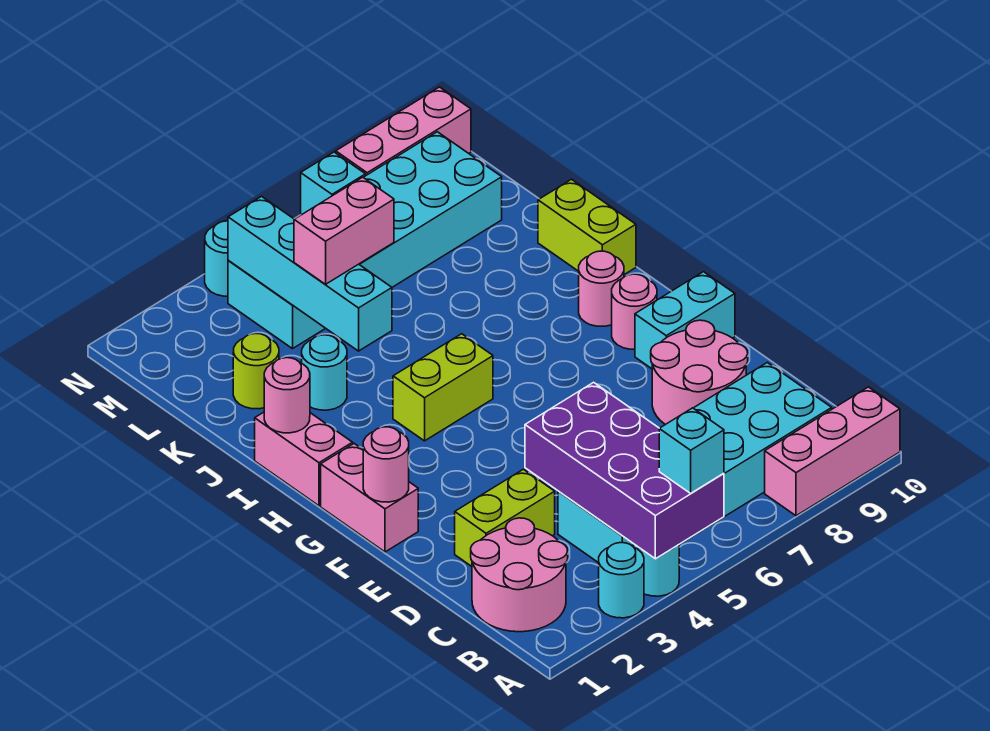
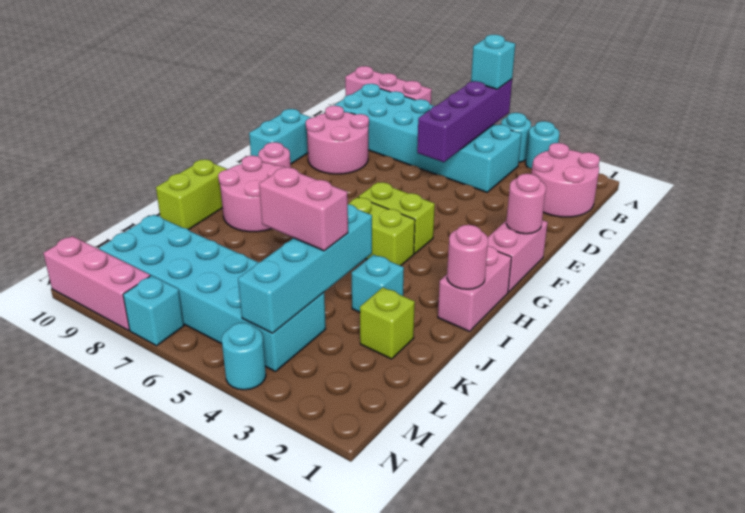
purple 2x4 brick [525,382,724,559] -> purple 1x4 brick [417,79,512,162]
lime 1x2 brick [455,469,555,566] -> lime 1x2 brick moved to [358,182,435,254]
cyan 1x2 brick [635,272,735,369] -> cyan 1x2 brick turned to [249,109,311,164]
pink 1x1 round brick [579,251,624,326] -> pink 2x2 round brick [218,156,284,232]
cyan 1x1 round brick [302,335,347,410] -> cyan 1x1 brick [351,255,404,312]
lime 1x1 round brick [233,334,279,409] -> lime 1x1 brick [360,287,415,359]

